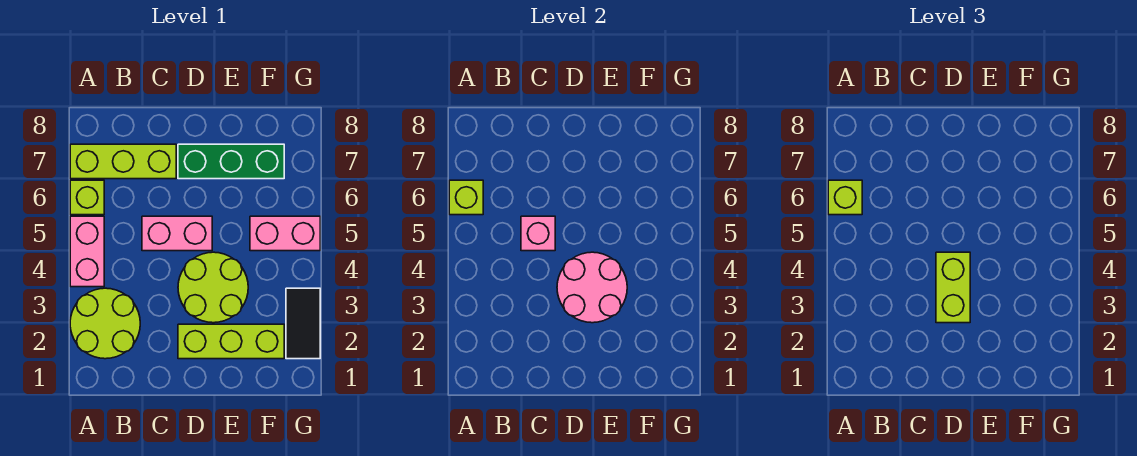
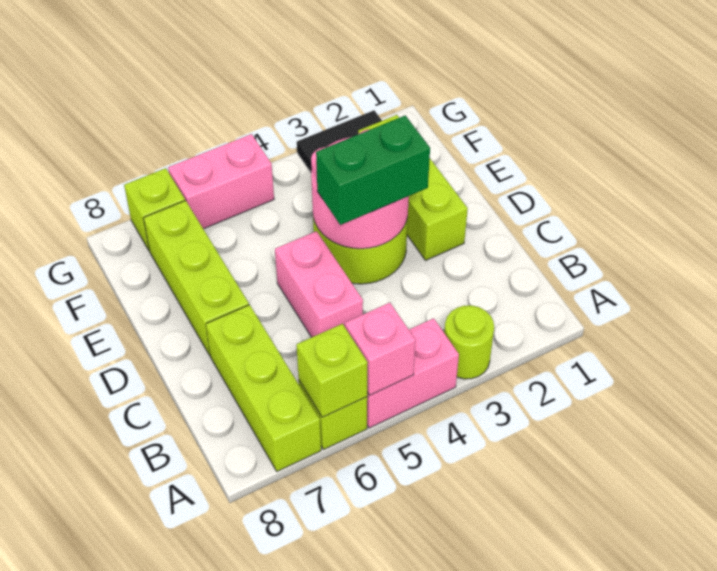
lime 2x2 round brick [70,288,140,359] -> lime 1x1 round brick [444,305,494,379]
lime 1x1 brick [828,180,862,215] -> lime 1x1 brick moved to [124,168,185,251]
pink 1x1 brick [521,216,555,251] -> pink 1x1 brick moved to [345,303,416,395]
lime 1x2 brick [936,252,970,323] -> green 1x2 brick [316,115,430,225]
green 1x3 brick [178,144,284,179] -> lime 1x3 brick [144,201,249,355]
pink 1x2 brick [250,216,320,251] -> pink 1x2 brick turned to [168,134,274,229]

